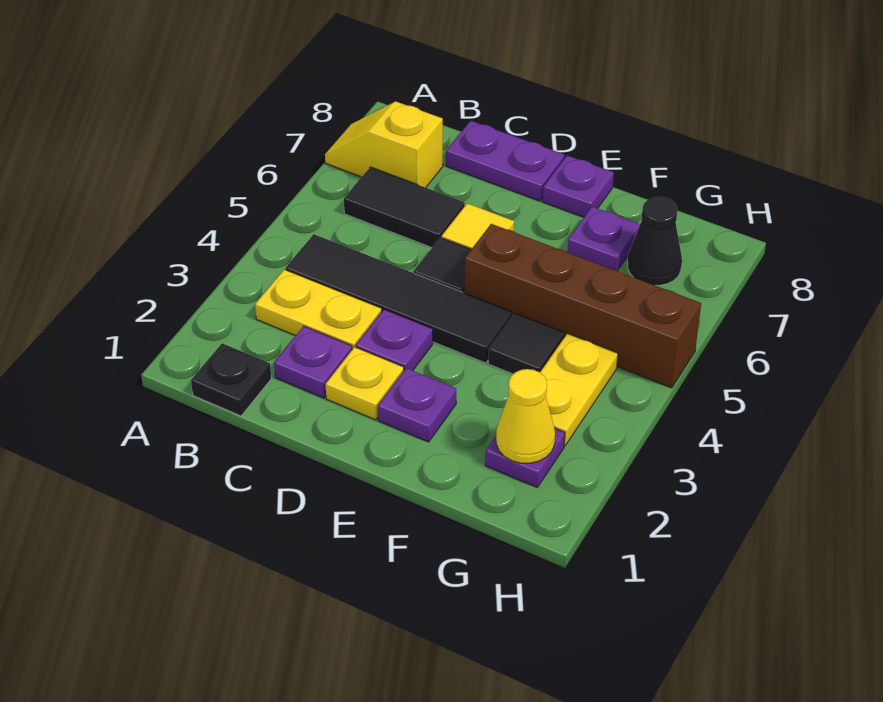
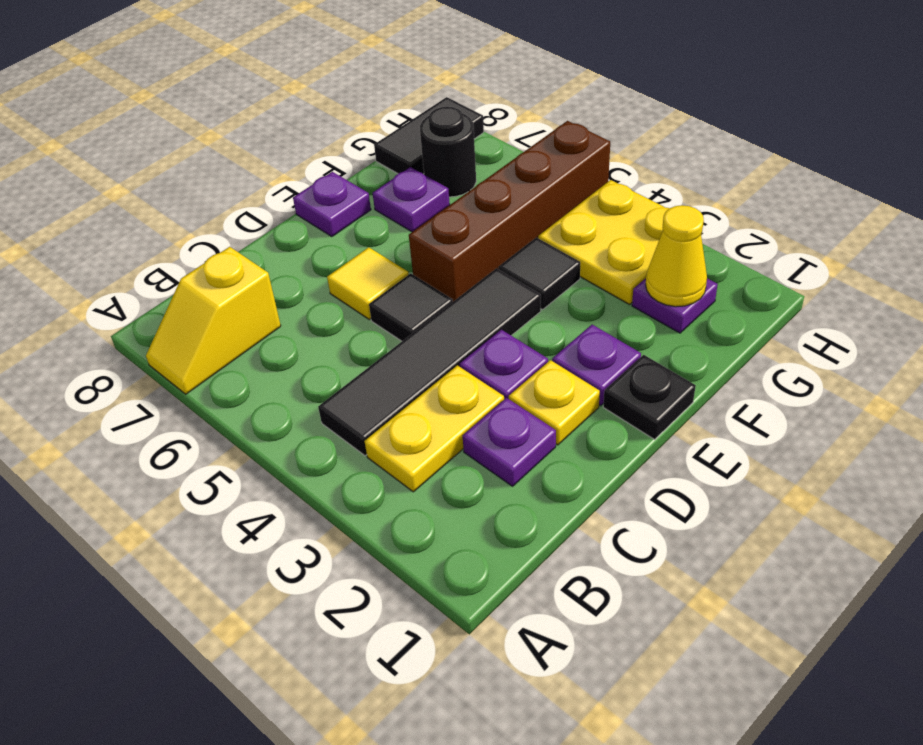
black 1x1 plate [191,343,271,416] -> black 1x1 plate moved to [603,355,696,439]
black 1x2 tile [344,167,465,248] -> black 1x2 tile moved to [374,97,484,174]
purple 1x2 plate [446,121,564,201] -> none
yellow 1x2 plate [540,333,618,446] -> yellow 2x2 plate [538,180,669,305]
black 1x1 cone [628,197,682,285] -> black 1x1 round brick [420,107,476,197]

